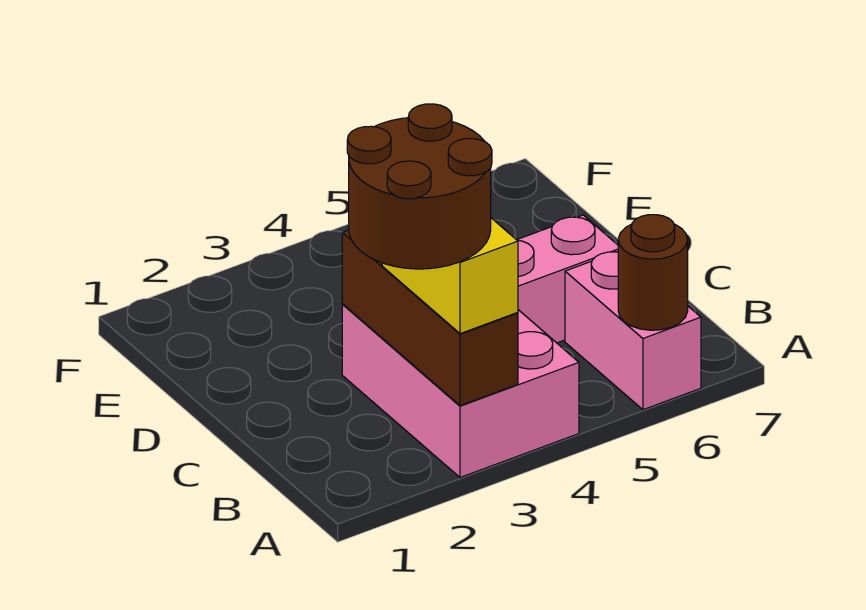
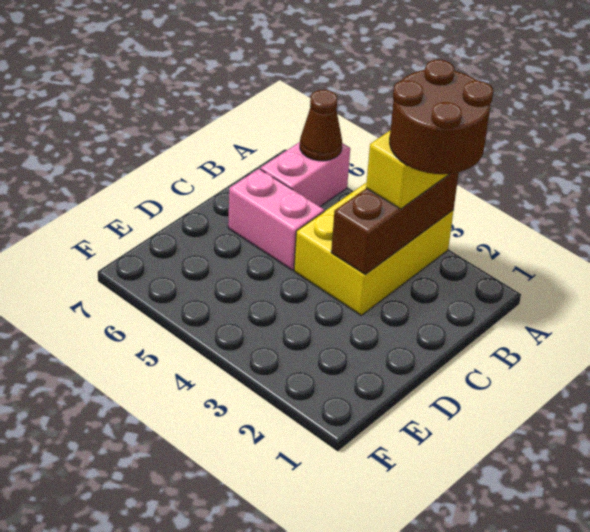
pink 2x3 brick [342,305,579,477] -> yellow 2x3 brick [294,182,454,315]
brown 1x1 round brick [618,215,688,330] -> brown 1x1 cone [300,90,342,161]

